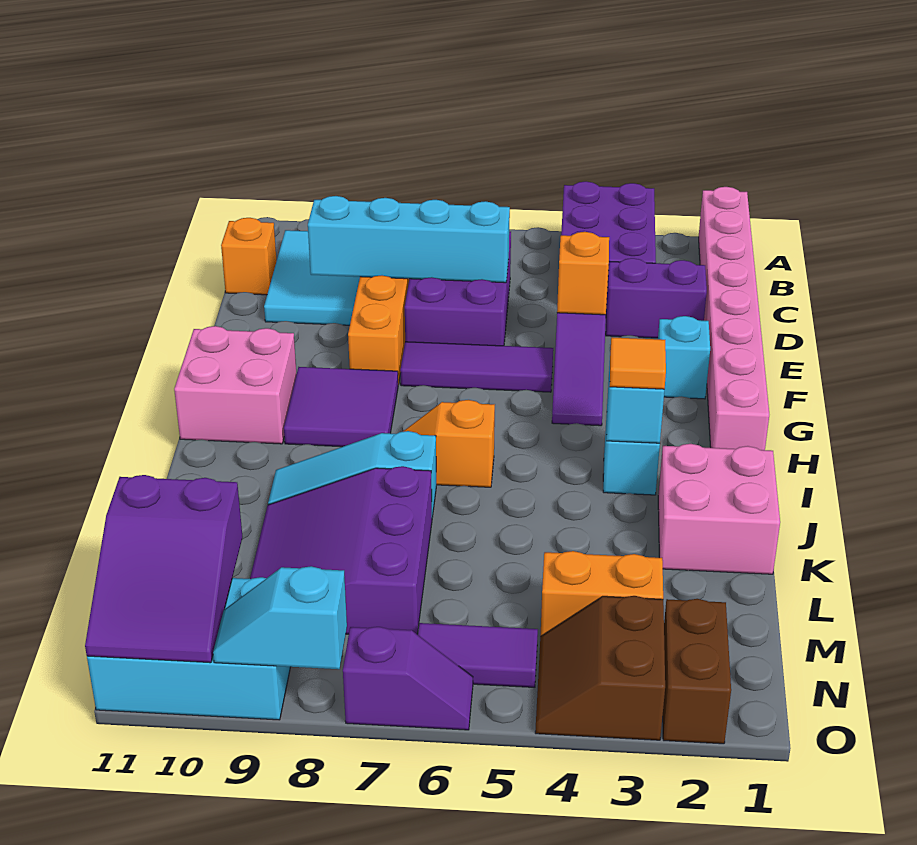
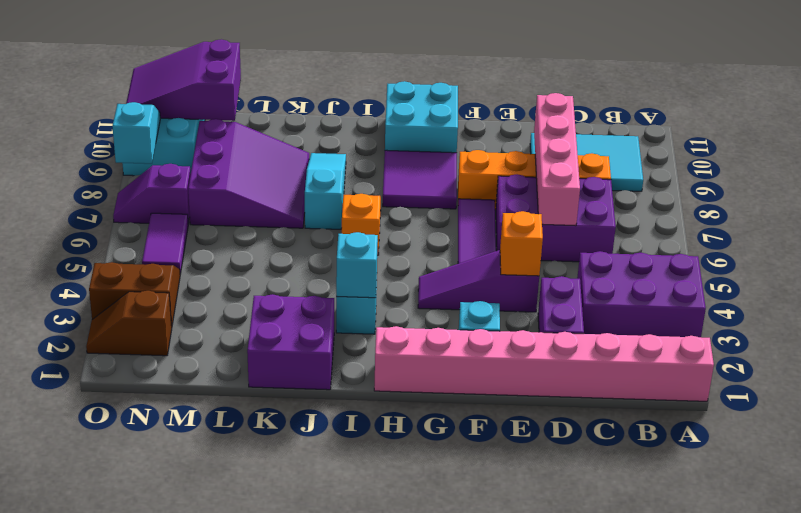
orange 1x1 brick [221,218,276,295] -> none
cyan 1x4 brick [308,196,510,283] -> pink 1x4 brick [534,93,580,226]
pink 2x2 brick [174,326,297,444] -> cyan 2x2 brick [385,81,458,153]
orange 1x1 tile [610,337,666,389] -> none
pink 2x2 brick [658,444,780,574] -> purple 2x2 brick [247,294,334,390]
purple 3x3 slope [250,466,432,634] -> purple 3x3 slope turned to [188,119,309,228]
orange 1x2 brick [540,551,663,636] -> none
brown 1x2 brick [663,599,731,744] -> brown 1x2 slope [86,291,172,356]
purple 1x2 slope [343,627,473,730] -> purple 1x2 slope turned to [113,164,191,224]

